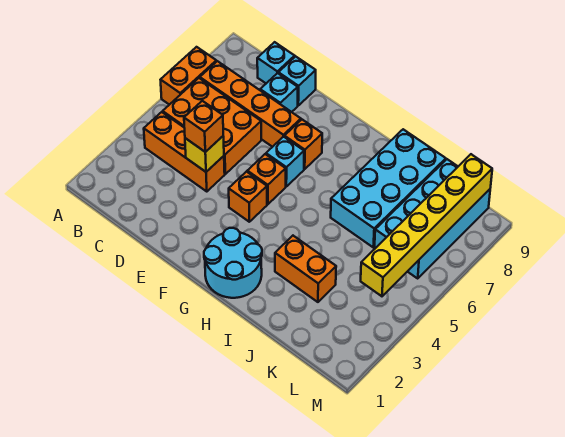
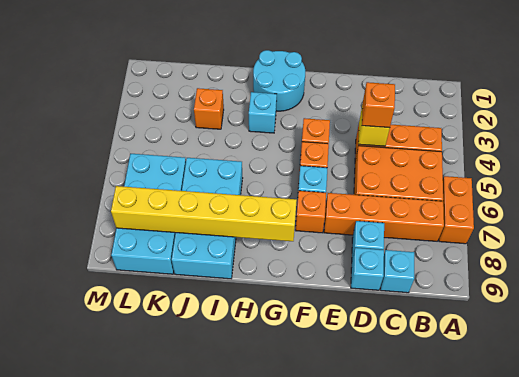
none -> cyan 1x1 brick [249,92,277,133]
orange 1x2 brick [275,236,336,302] -> orange 1x1 brick [194,88,224,129]
yellow 1x6 brick [361,154,492,296] -> yellow 1x6 brick turned to [111,186,297,241]

